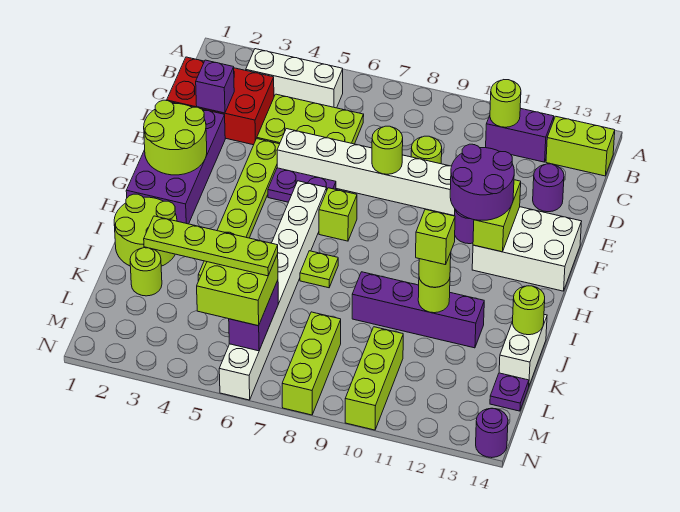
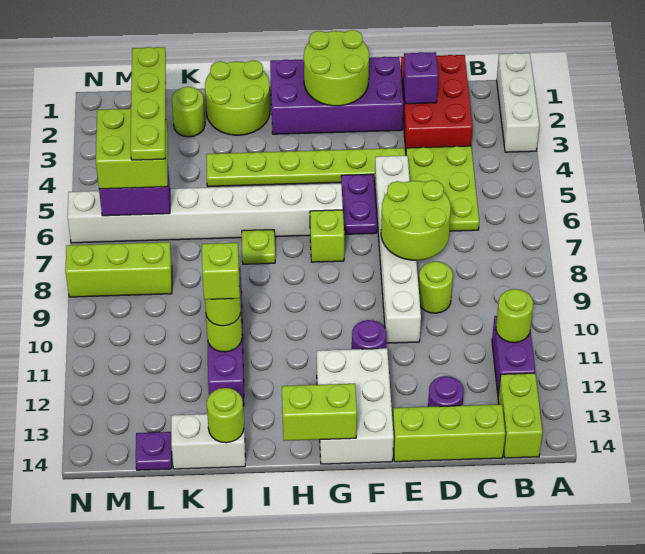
white 1x3 brick [246,49,343,108] -> white 1x3 brick moved to [497,53,539,152]
lime 1x1 round brick [372,126,403,174] -> lime 2x2 round brick [381,180,451,260]
purple 2x2 round brick [450,144,514,220] -> none
lime 1x2 brick [473,180,521,252] -> lime 1x2 brick moved to [282,384,357,441]
lime 1x3 brick [345,327,403,430] -> lime 1x3 brick moved to [393,404,505,462]
purple 1x1 round brick [476,408,508,458] -> none

